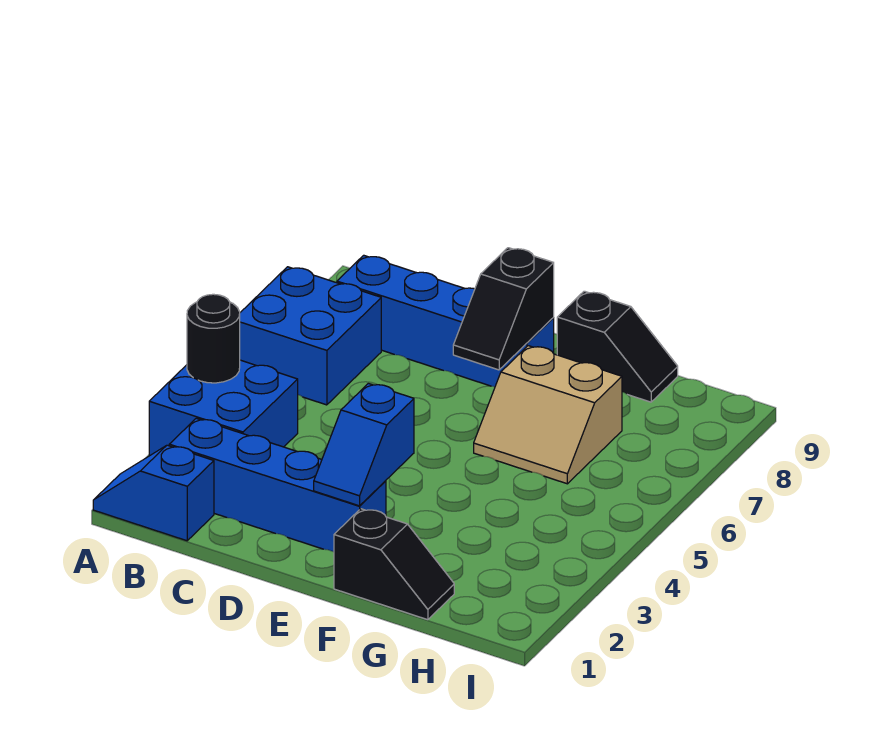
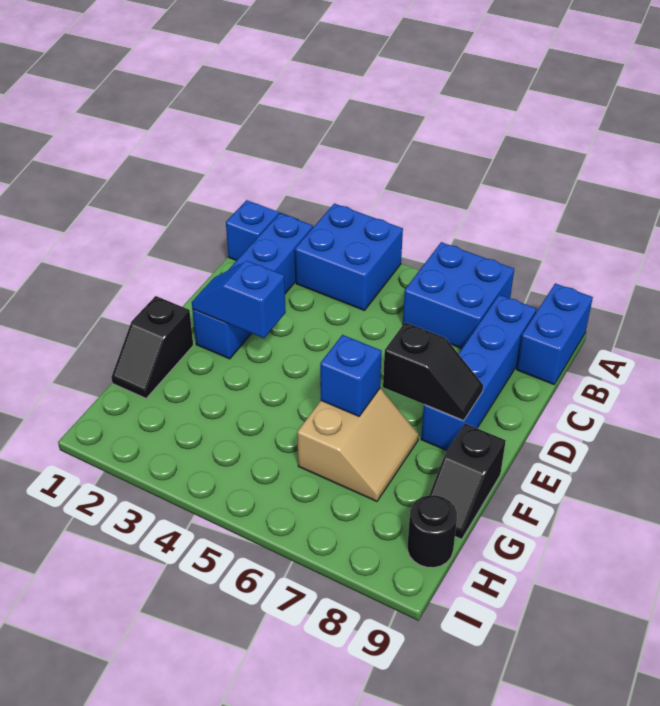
black 1x1 round brick [187,294,240,383] -> black 1x1 round brick moved to [408,495,457,568]
none -> blue 1x2 brick [517,283,593,384]
black 1x2 slope [453,248,554,370] -> black 1x2 slope turned to [383,322,483,420]
tan 2x2 slope [474,346,622,484] -> tan 2x2 slope turned to [297,389,419,501]
none -> blue 1x1 brick [320,335,382,416]

